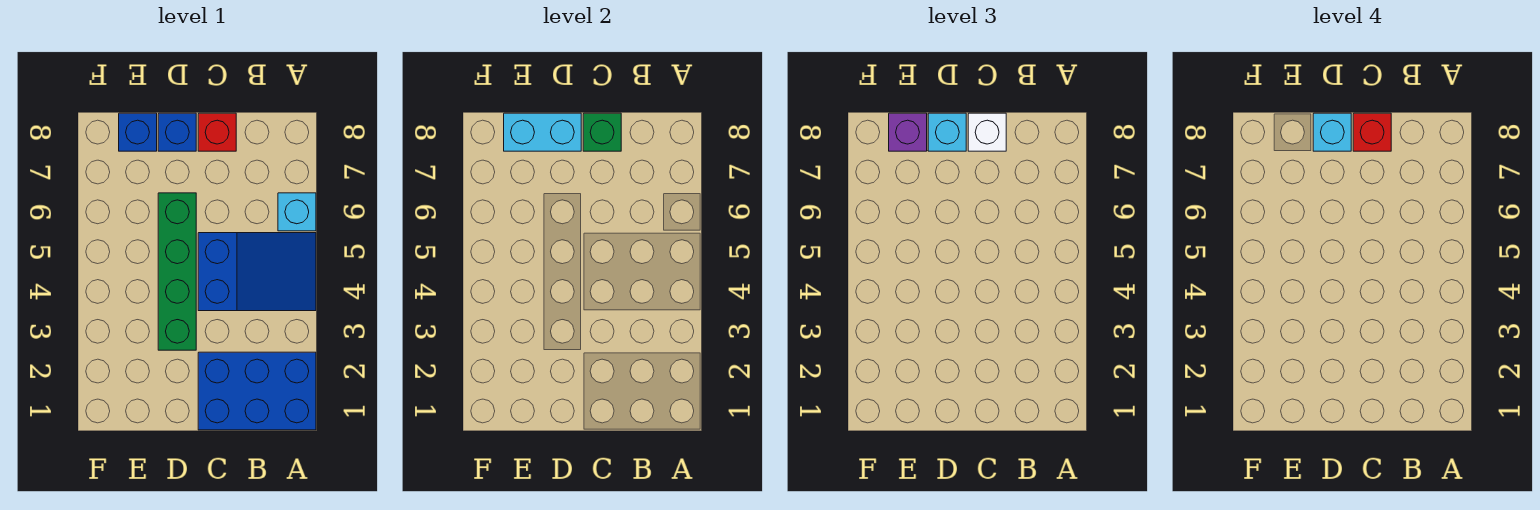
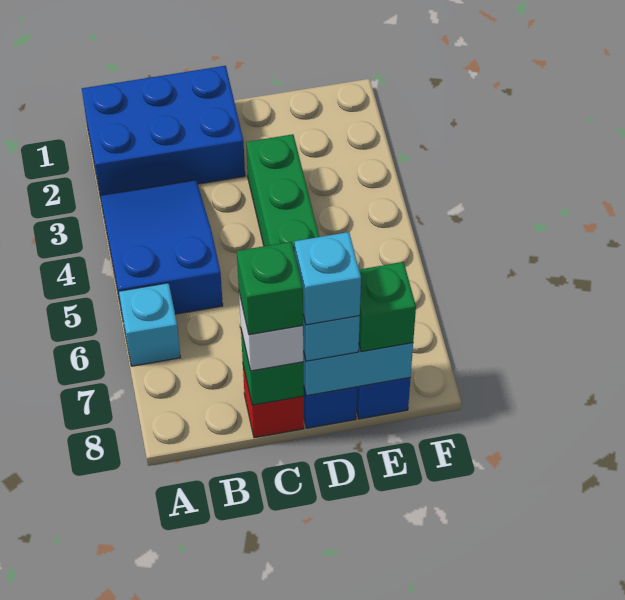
blue 2x3 slope [198,233,316,311] -> blue 2x3 slope turned to [100,180,223,318]
red 1x1 brick [1353,113,1391,151] -> green 1x1 brick [237,242,303,335]
purple 1x1 brick [889,113,927,151] -> green 1x1 brick [359,262,416,352]

